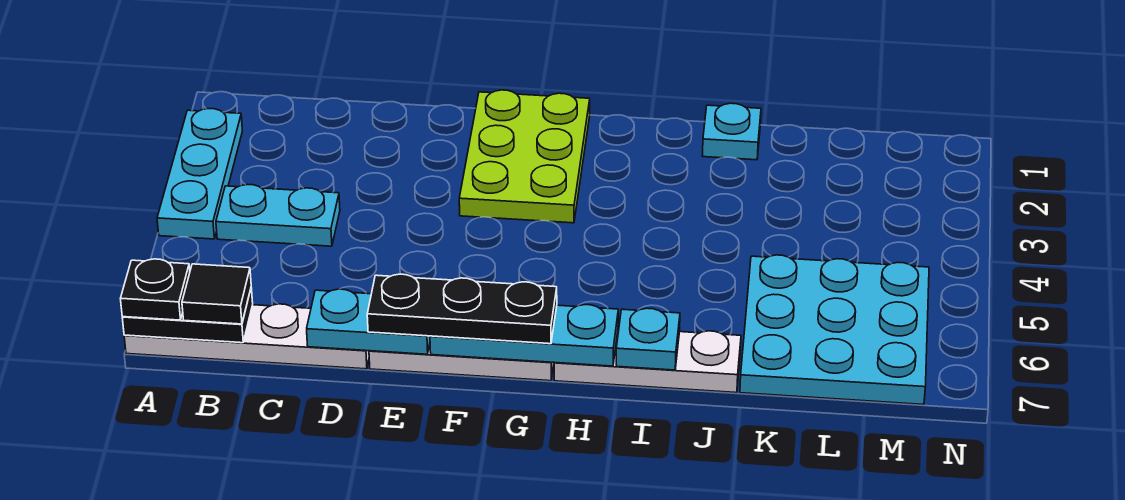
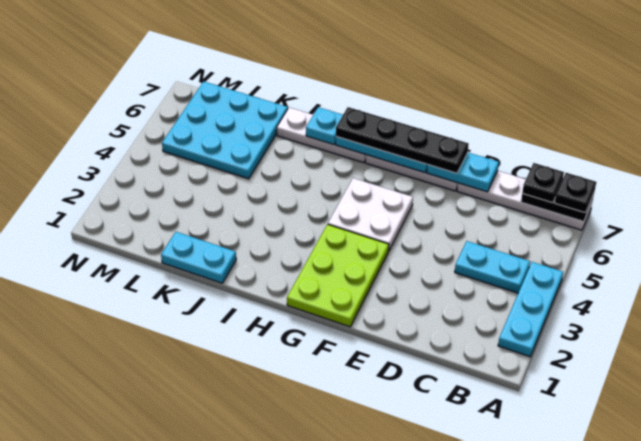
black 1x1 tile [182,264,251,324] -> black 1x1 plate [522,163,564,203]
black 1x3 plate [367,274,557,344] -> black 1x4 plate [336,107,469,173]
none -> white 2x2 plate [328,178,413,250]
cyan 1x1 plate [703,103,761,160] -> cyan 1x2 plate [161,232,236,283]

